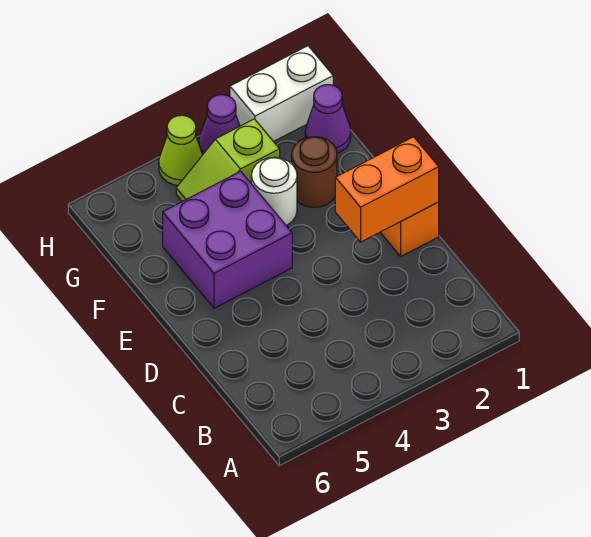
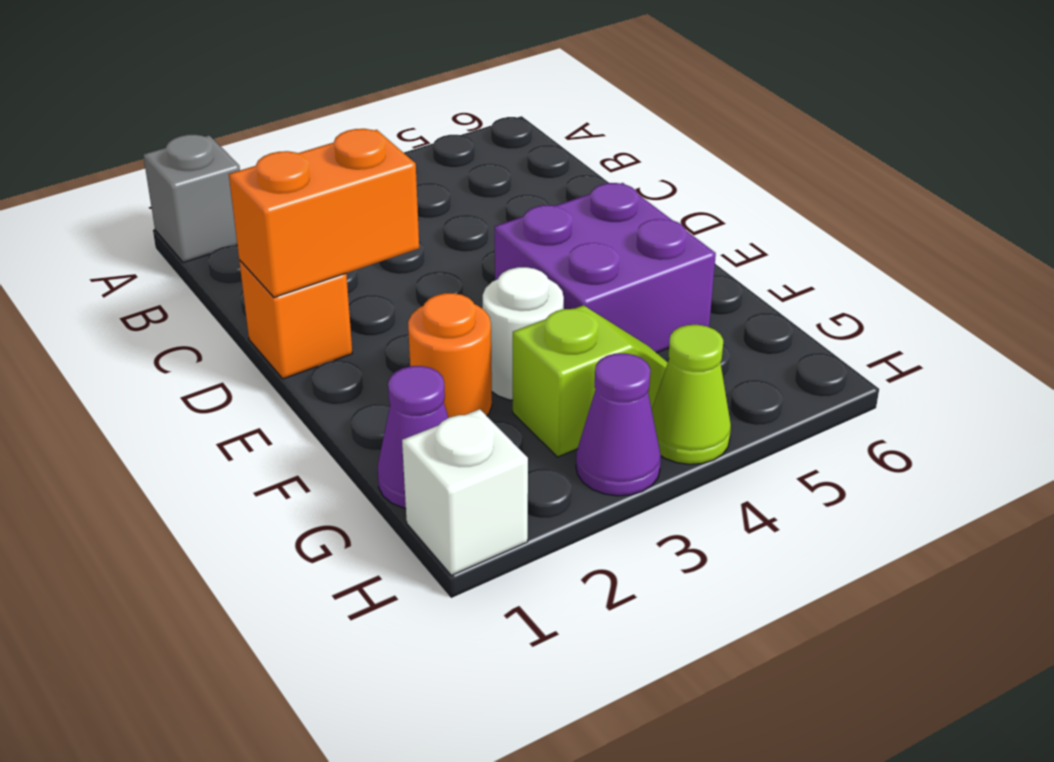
none -> grey 1x1 brick [143,135,240,263]
brown 1x1 round brick [292,137,337,207] -> orange 1x1 round brick [408,293,492,418]
white 1x2 brick [230,46,333,142] -> white 1x1 brick [402,409,528,575]

